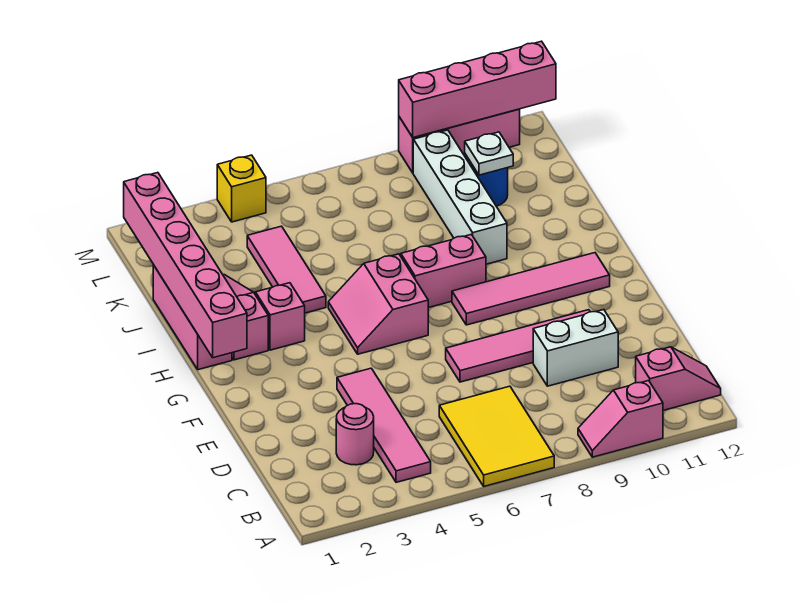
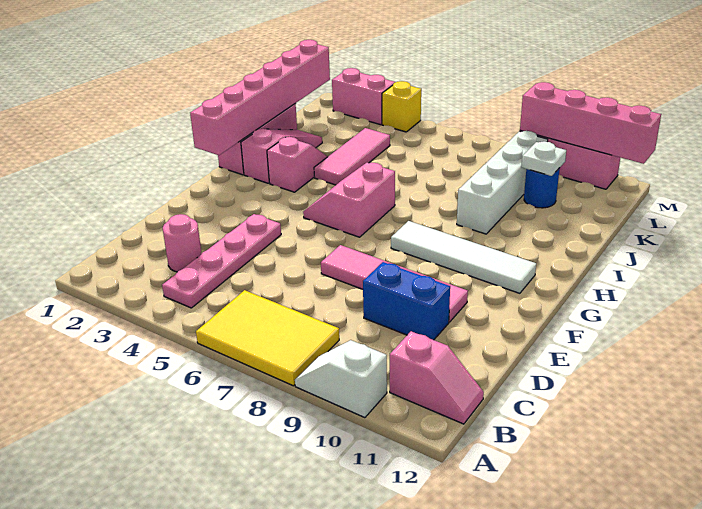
yellow 2x3 tile [439,386,554,486] -> yellow 2x3 tile turned to [196,290,339,386]
pink 1x2 slope [578,381,663,457] -> white 1x2 slope [295,340,387,418]
pink 1x4 tile [337,368,431,482] -> pink 1x4 plate [162,214,281,308]
white 1x2 brick [533,310,618,386] -> blue 1x2 brick [363,262,450,340]
pink 1x4 tile [452,253,610,325] -> white 1x4 tile [391,221,536,293]
pink 1x2 brick [401,234,486,308] -> pink 1x2 brick moved to [332,68,395,125]

